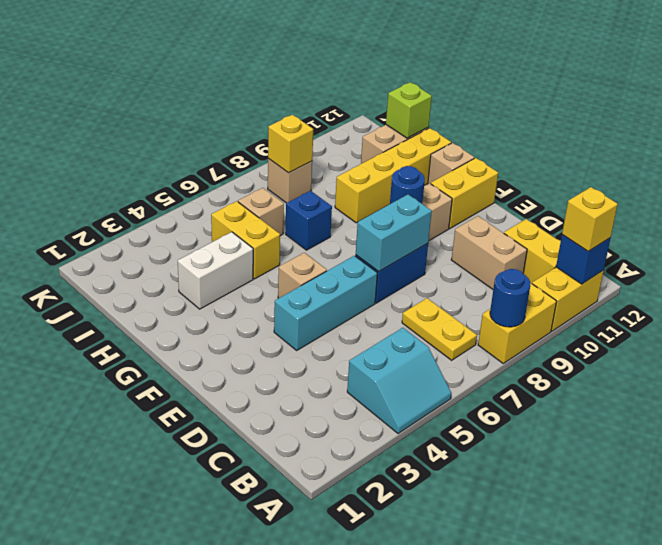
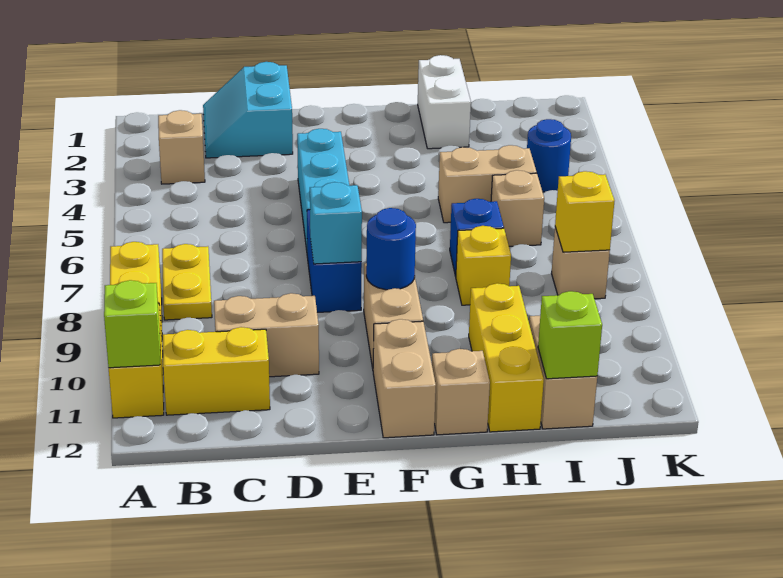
cyan 2x2 slope [347,328,452,434] -> cyan 2x2 slope moved to [203,62,293,158]
blue 1x1 round brick [490,269,530,327] -> blue 1x1 round brick moved to [527,119,571,192]
blue 1x1 brick [556,235,610,284] -> lime 1x1 brick [104,280,160,368]
yellow 1x1 brick [562,187,618,251] -> yellow 1x1 brick moved to [456,226,511,305]
yellow 1x2 plate [402,298,477,360] -> yellow 1x2 plate turned to [162,244,212,320]
cyan 1x2 brick [356,195,432,272] -> cyan 1x1 brick [310,182,362,264]
tan 1x1 brick [278,253,327,298] -> tan 1x1 brick moved to [158,110,205,184]
yellow 1x2 brick [431,158,498,229] -> tan 1x2 brick [373,319,436,438]
white 1x2 brick [178,232,253,309] -> white 1x2 brick moved to [418,55,471,149]
yellow 1x2 brick [211,201,280,279] -> tan 1x2 brick [438,145,537,223]
yellow 1x4 brick [335,128,451,223] -> yellow 1x3 brick [469,283,544,432]

